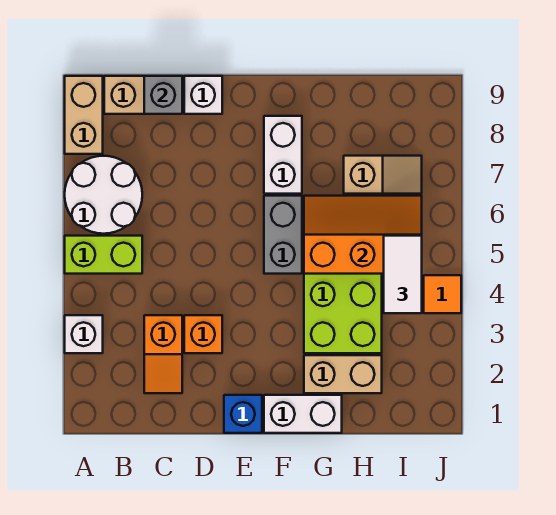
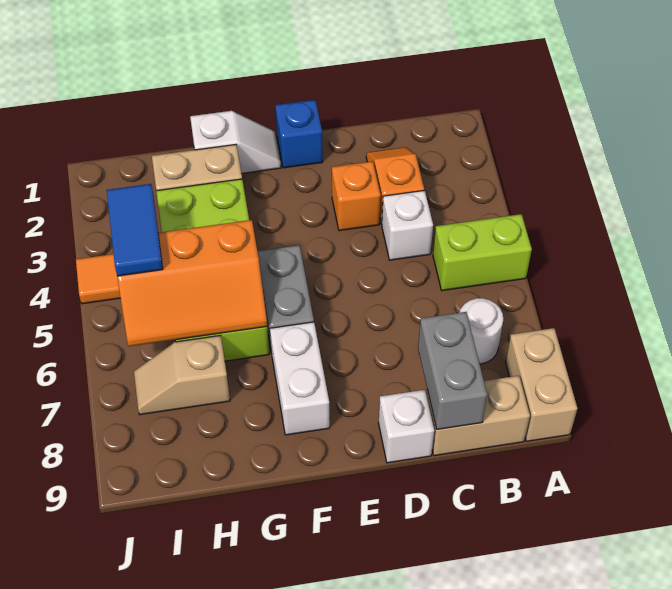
white 1x1 brick [65,315,103,353] -> white 1x1 brick moved to [382,190,433,260]
white 2x2 round brick [65,156,142,234] -> white 1x1 round brick [459,298,503,364]
grey 1x1 brick [144,76,182,114] -> grey 1x2 brick [418,312,487,429]
white 1x2 brick [264,395,342,433] -> white 1x2 slope [190,111,281,173]
white 1x2 tile [384,236,422,313] -> blue 1x2 tile [107,184,163,276]

